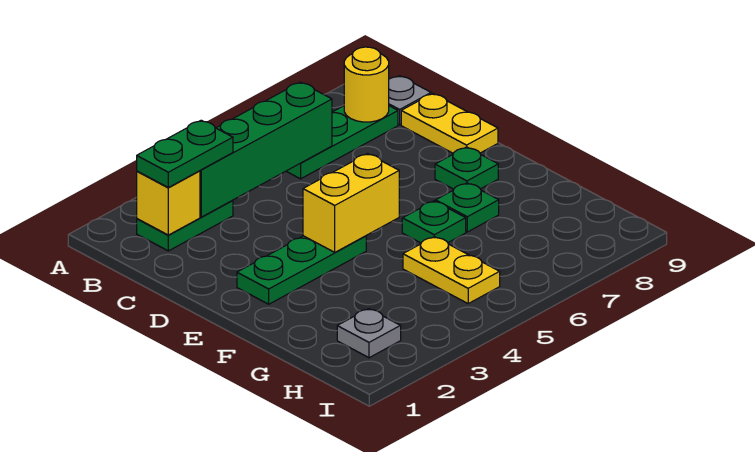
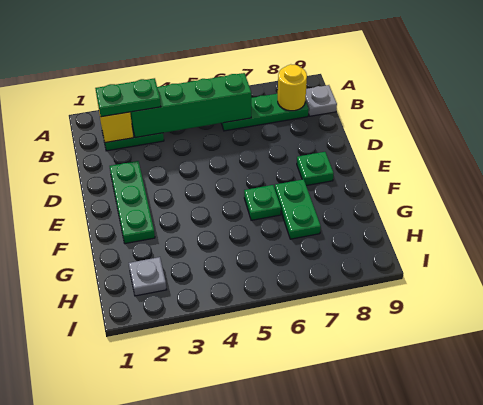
yellow 1x2 plate [401,93,498,153] -> none
green 1x3 plate [237,236,366,304] -> green 1x3 plate turned to [110,161,155,244]
yellow 1x2 brick [303,154,399,252] -> none
green 1x1 plate [436,183,499,232] -> green 1x2 plate [275,179,321,239]
yellow 1x2 plate [403,237,500,303] -> none

